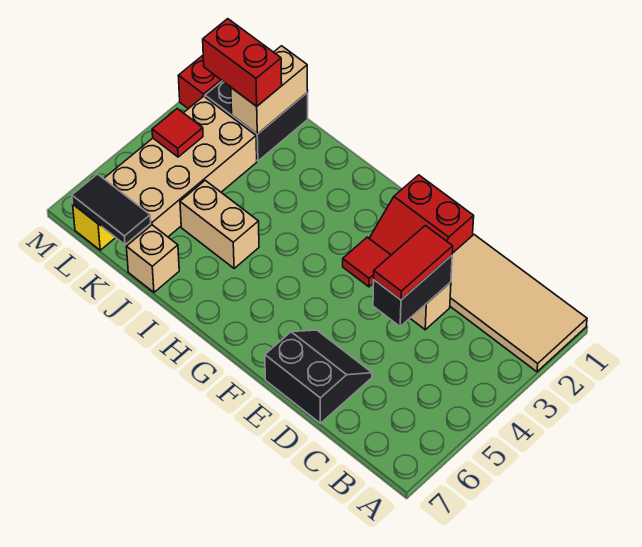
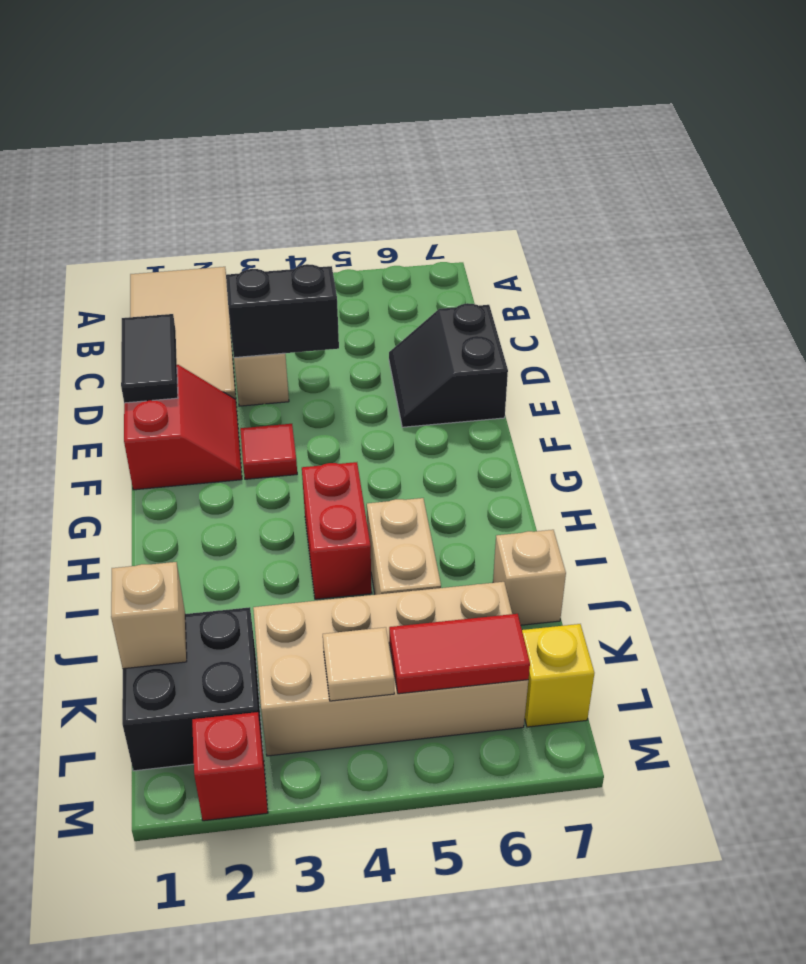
red 1x2 tile [374,225,453,300] -> red 1x2 tile moved to [389,614,530,694]
tan 1x2 brick [231,46,308,134] -> tan 1x1 brick [111,562,187,669]
red 1x2 brick [203,19,282,106] -> red 1x2 brick moved to [302,462,372,599]
black 1x2 tile [72,174,151,245] -> black 1x2 tile moved to [121,314,178,403]
red 1x1 tile [152,109,203,157] -> tan 1x1 tile [323,627,394,701]

